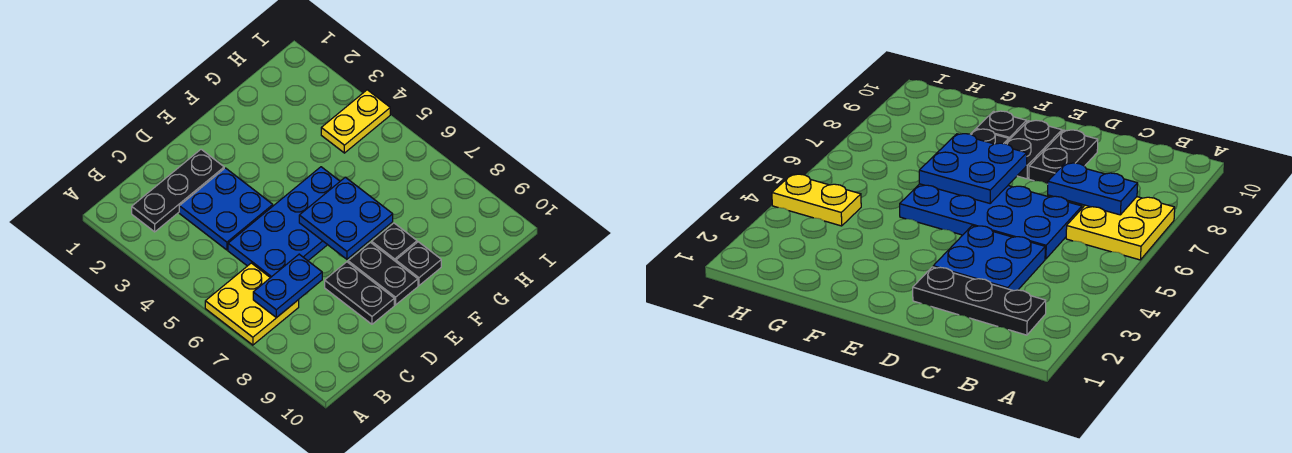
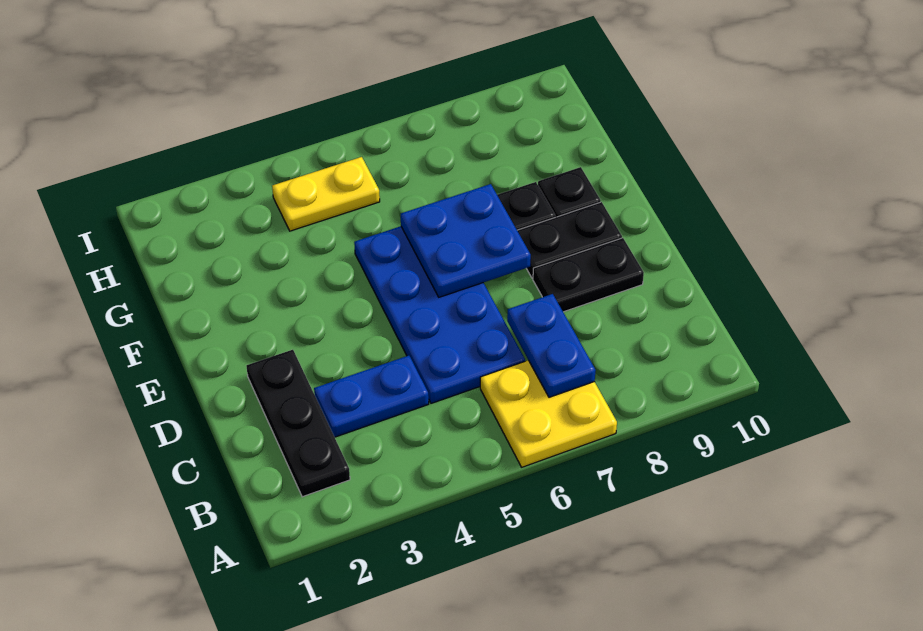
blue 2x2 plate [179,168,273,250] -> blue 1x2 plate [314,356,429,437]
yellow 1x2 plate [321,90,390,153] -> yellow 1x2 plate turned to [272,157,380,231]

